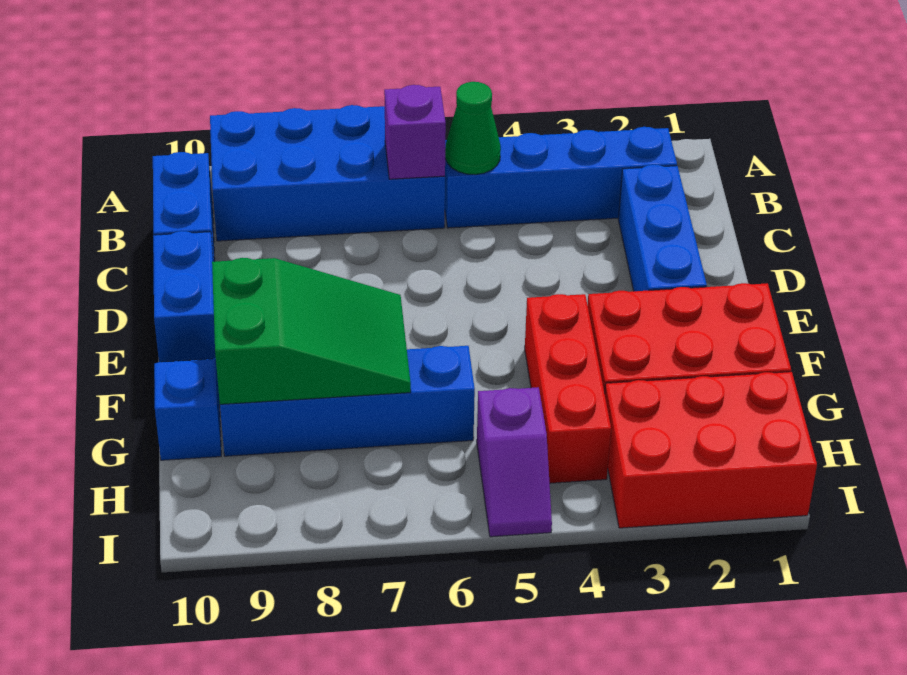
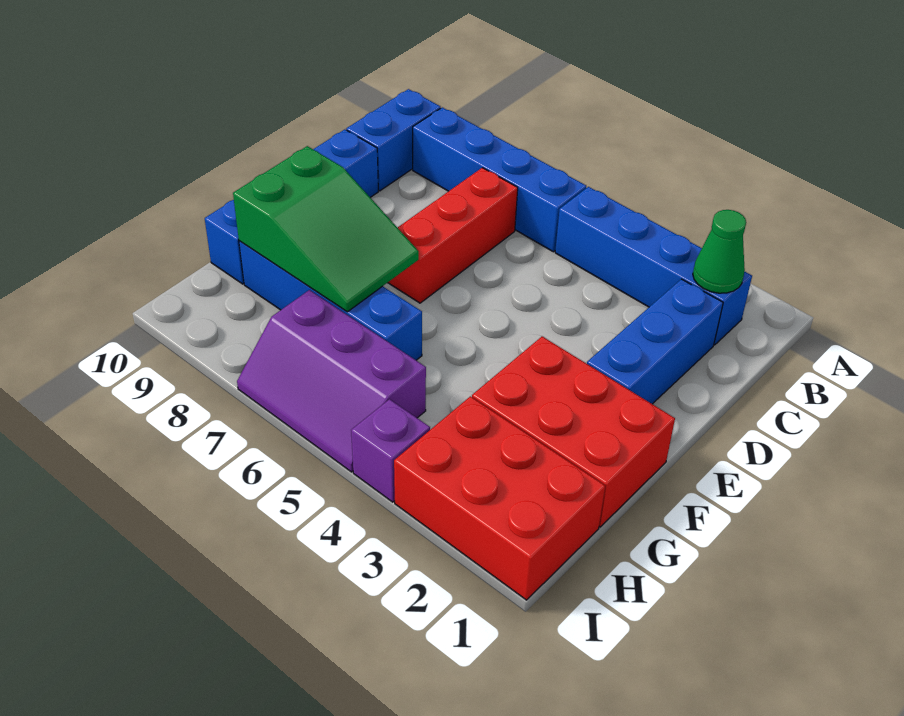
blue 2x4 brick [210,105,445,241] -> blue 1x4 brick [413,107,586,252]
green 1x1 cone [445,82,501,175] -> green 1x1 cone moved to [693,210,746,293]
purple 1x1 brick [384,85,446,179] -> purple 1x1 brick moved to [351,399,430,502]
red 1x3 brick [525,294,611,483] -> red 1x3 brick moved to [388,168,518,303]
purple 1x2 slope [477,387,552,537] -> purple 2x3 slope [237,290,426,472]

